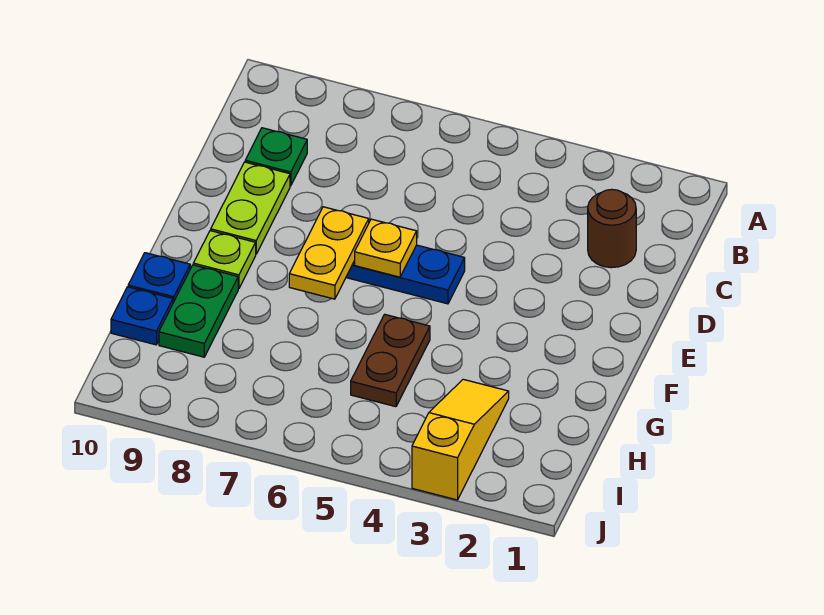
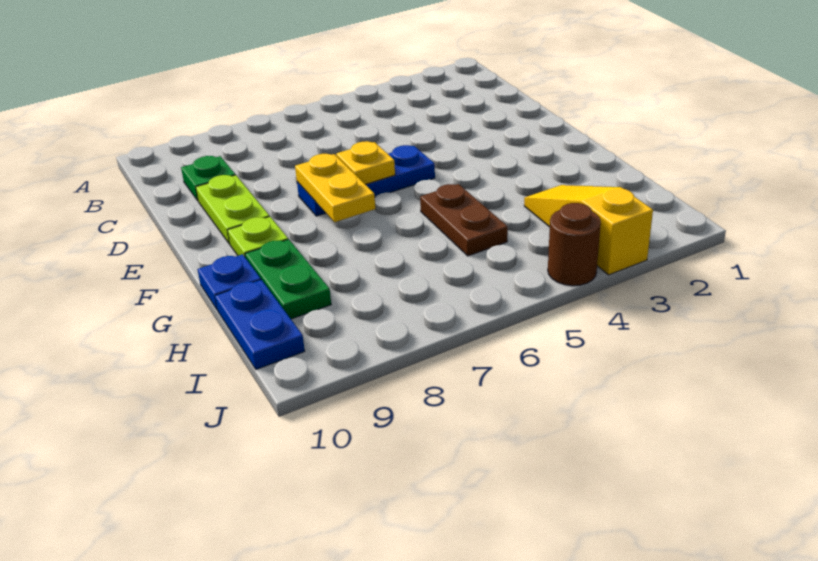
brown 1x1 round brick [588,189,636,268] -> brown 1x1 round brick moved to [548,203,601,286]
blue 1x1 plate [111,287,173,345] -> blue 1x2 plate [215,280,305,369]

